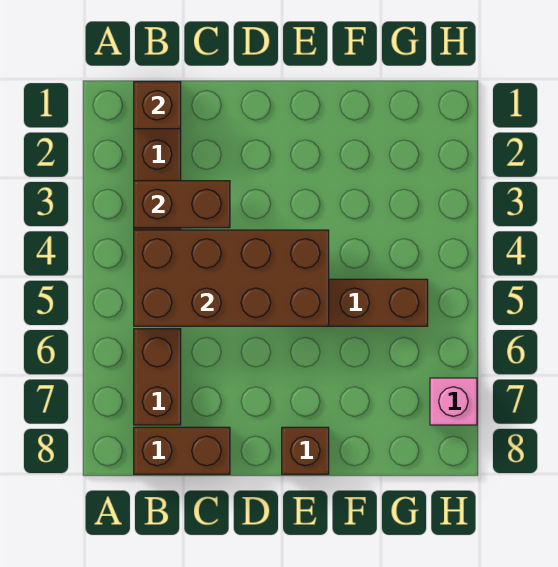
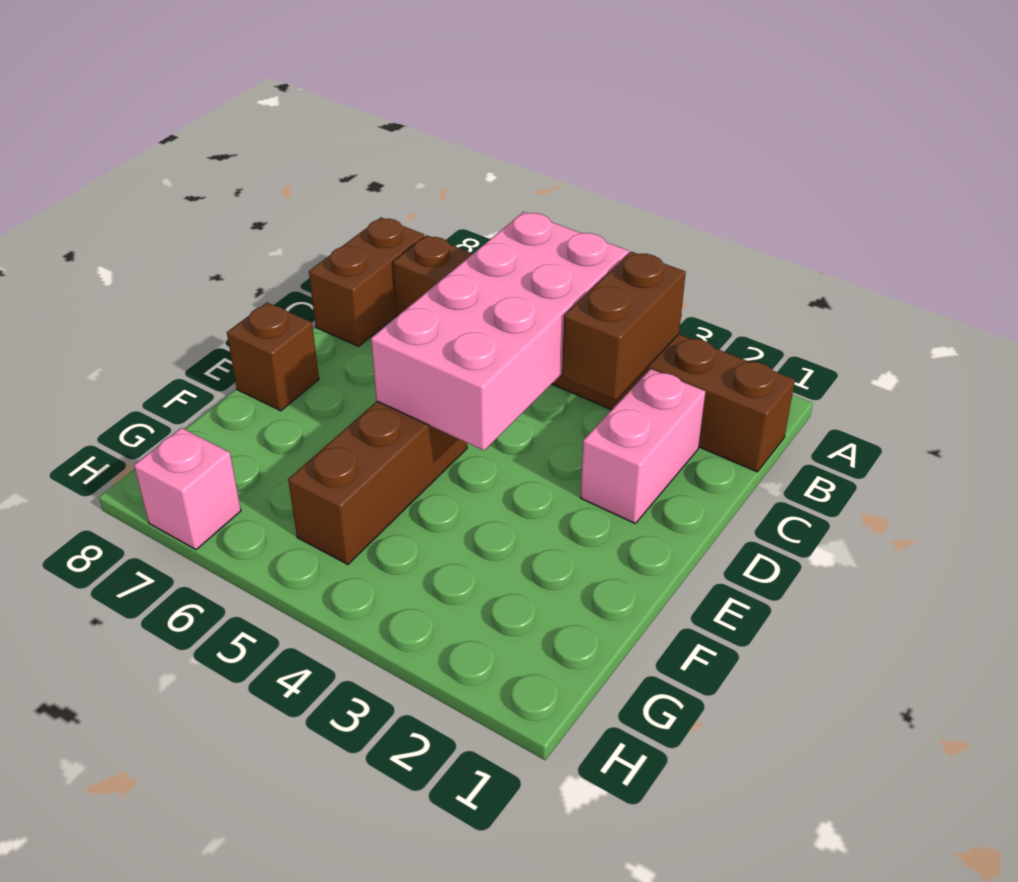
brown 1x1 brick [134,82,181,129] -> none
brown 2x4 brick [134,230,329,326] -> pink 2x4 brick [371,212,629,450]
none -> pink 1x2 brick [580,369,706,523]

